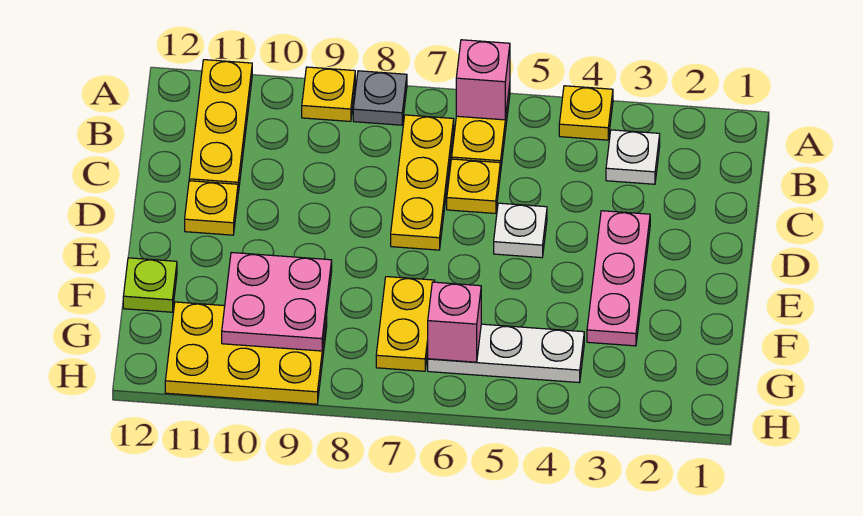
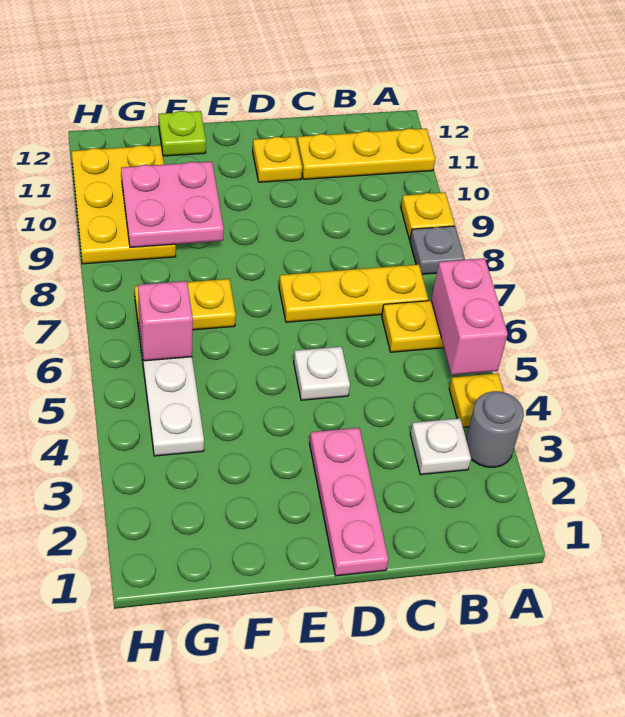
none -> grey 1x1 round brick [466,391,524,467]
pink 1x1 brick [456,40,510,120] -> pink 1x2 brick [431,258,508,375]
yellow 1x1 plate [447,159,500,213] -> none
pink 1x3 plate [587,211,650,346] -> pink 1x3 plate turned to [310,428,389,576]

